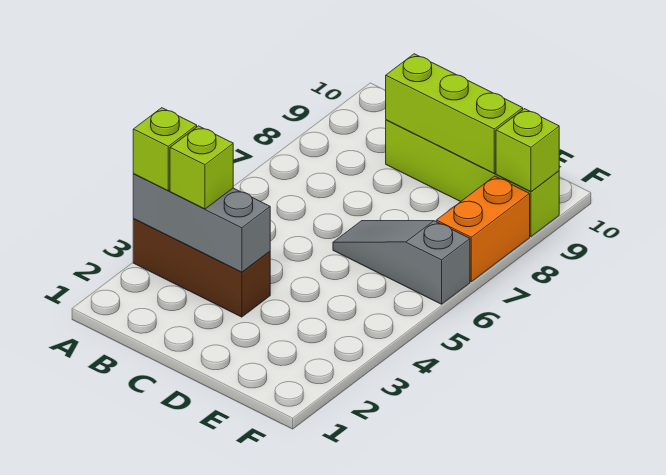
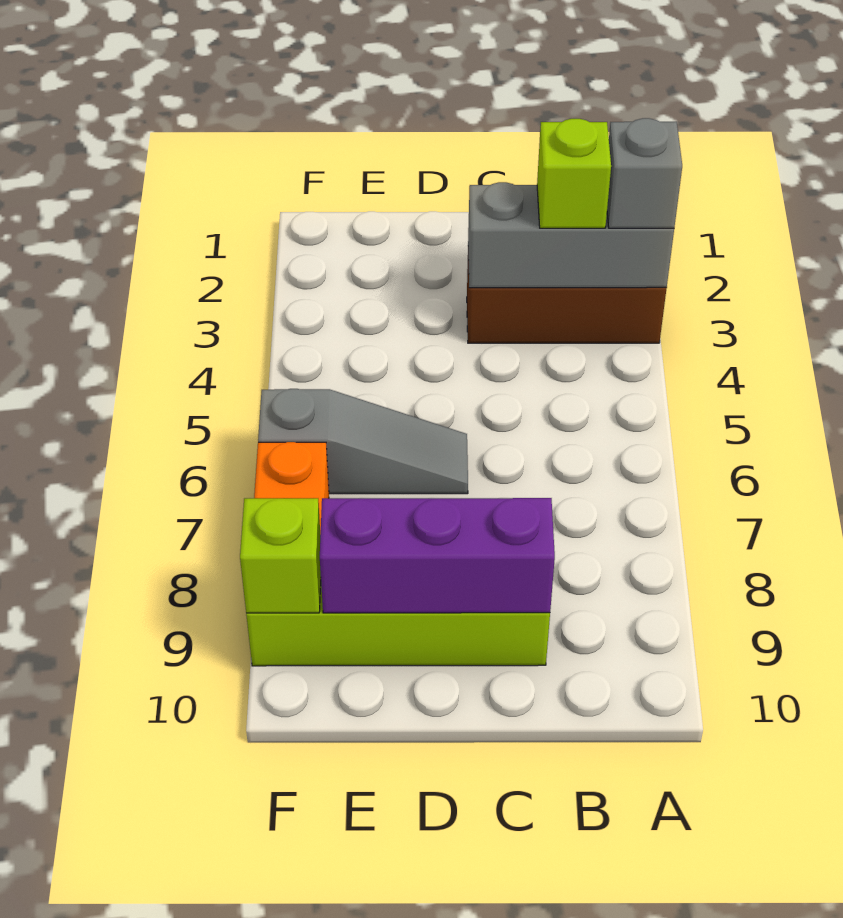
lime 1x1 brick [133,108,197,191] -> grey 1x1 brick [607,118,682,228]
lime 1x3 brick [386,54,523,173] -> purple 1x3 brick [320,498,555,613]

